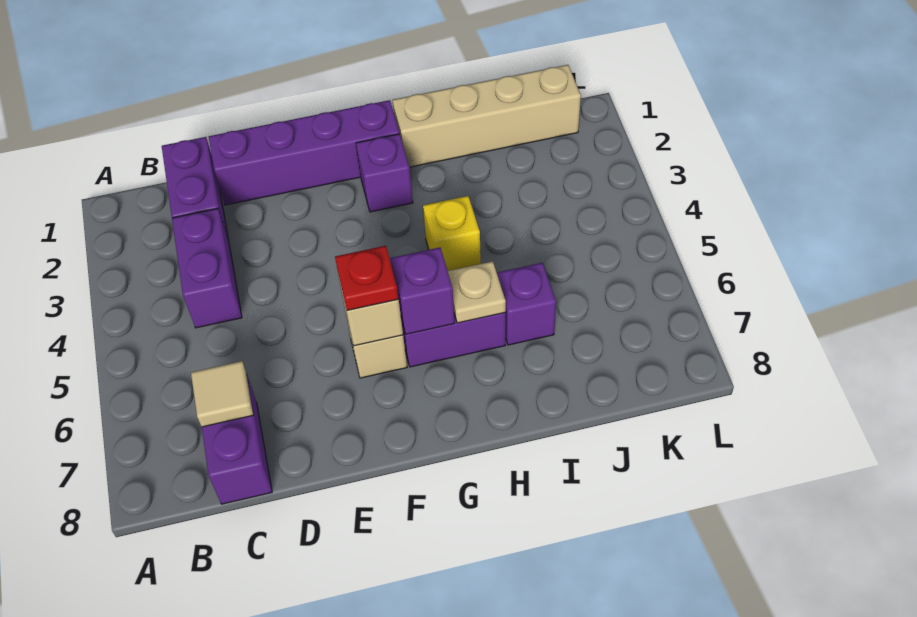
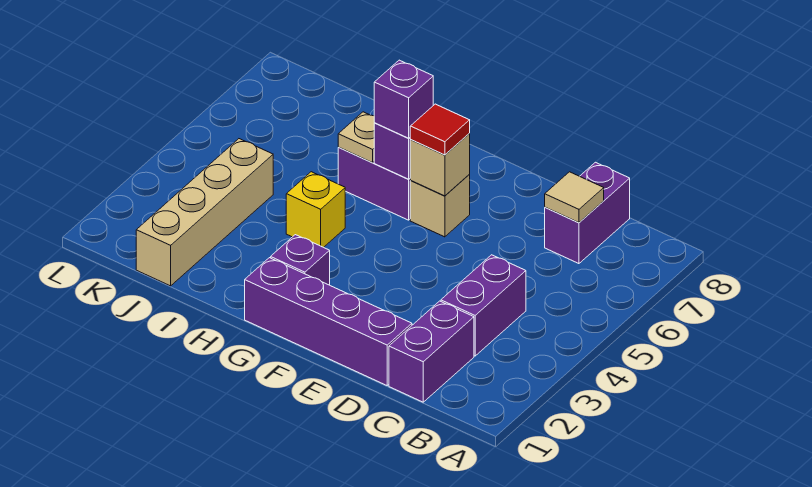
red 1x1 plate [335,246,399,311] -> red 1x1 tile [410,104,470,155]
tan 1x4 brick [392,65,581,167] -> tan 1x4 brick turned to [136,139,273,286]
purple 1x1 brick [497,263,556,345] -> purple 1x1 brick moved to [374,60,433,138]

